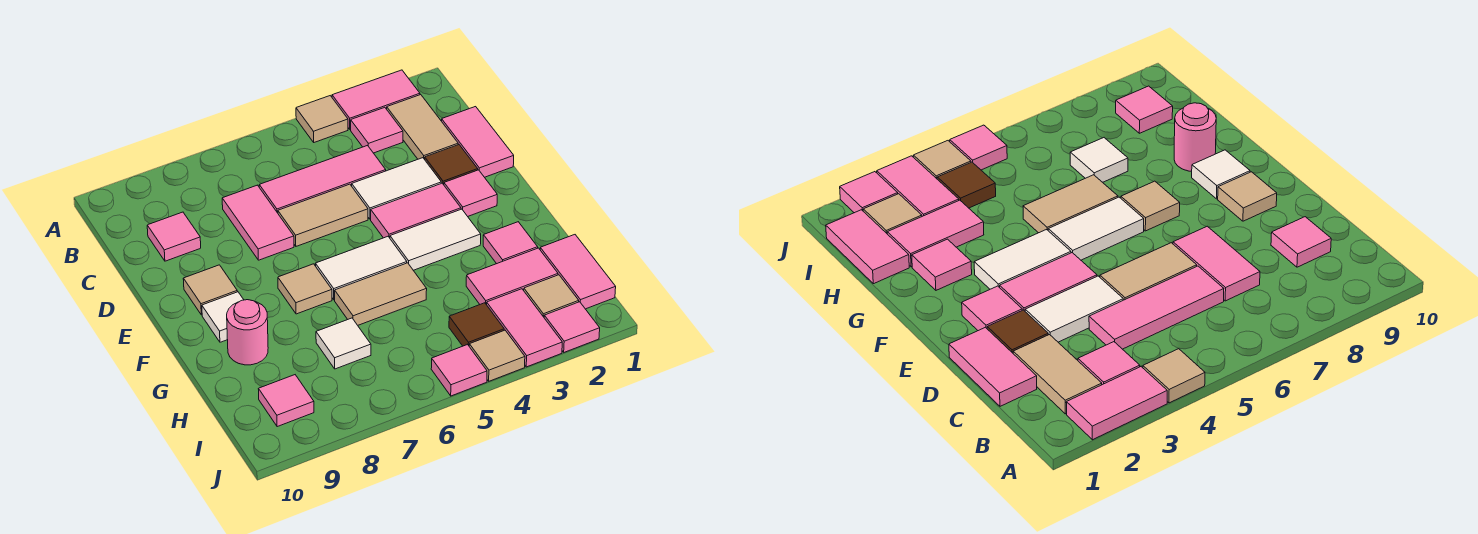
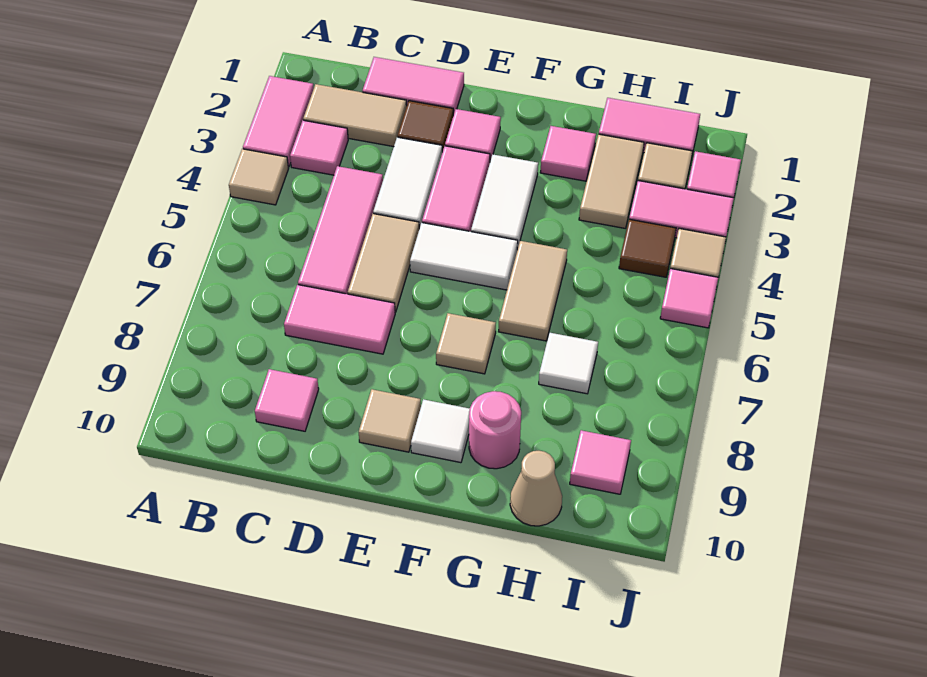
white 1x2 tile [315,237,407,300] -> white 1x2 tile turned to [410,223,518,290]
pink 1x2 tile [466,248,558,305] -> tan 1x2 tile [579,134,644,228]
none -> tan 1x1 cone [510,451,562,526]

